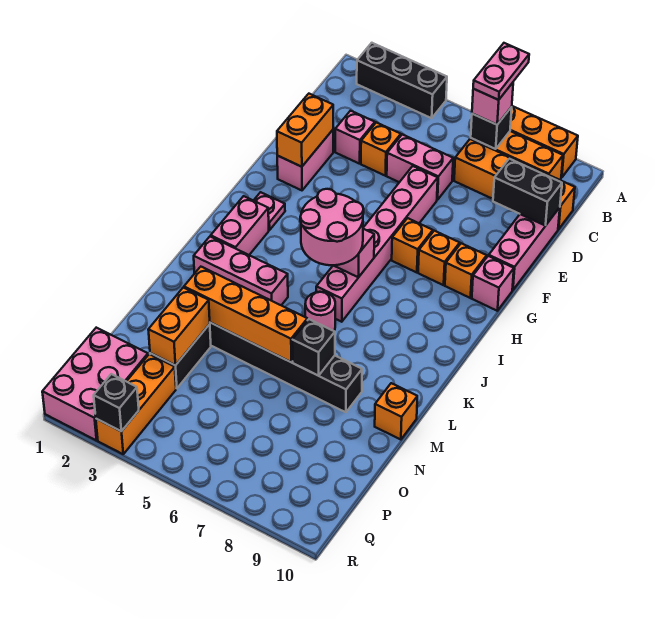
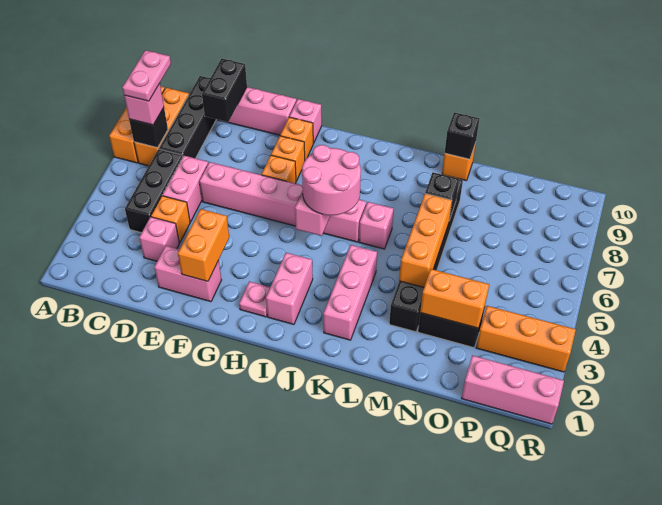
black 1x3 brick [357,43,447,118] -> black 1x3 brick moved to [125,149,183,233]
pink 1x2 plate [473,43,529,100] -> pink 1x2 plate turned to [122,50,171,101]
orange 1x4 brick [454,139,575,229] -> black 1x4 brick [159,76,216,158]
orange 1x2 brick [277,94,333,167] -> orange 1x2 brick turned to [178,209,229,281]
pink 1x2 brick [211,196,269,255] -> pink 1x2 brick turned to [266,253,313,325]
pink 1x1 round brick [305,292,335,331] -> pink 1x1 brick [359,202,394,249]
orange 1x4 brick [184,267,307,362] -> orange 1x3 brick [399,194,452,287]
pink 2x3 brick [42,328,148,441] -> pink 1x3 brick [462,355,564,424]
black 1x1 brick [94,374,139,431] -> black 1x1 brick moved to [445,113,479,159]

